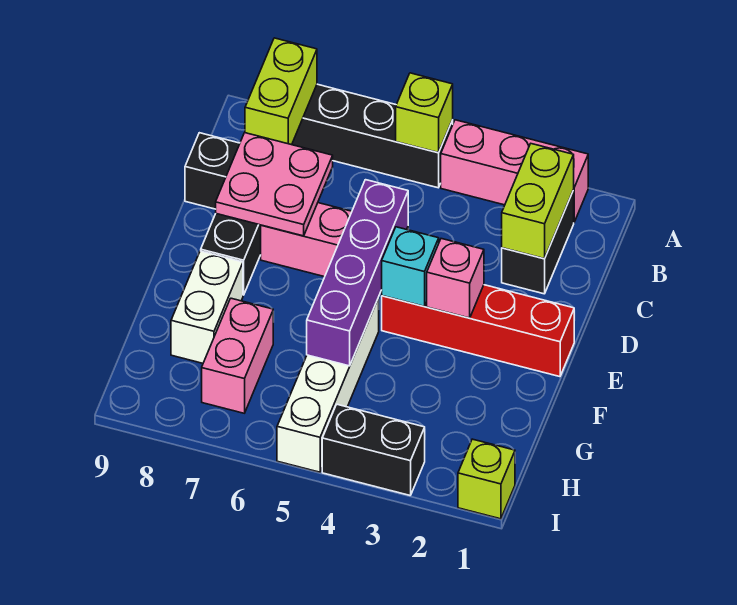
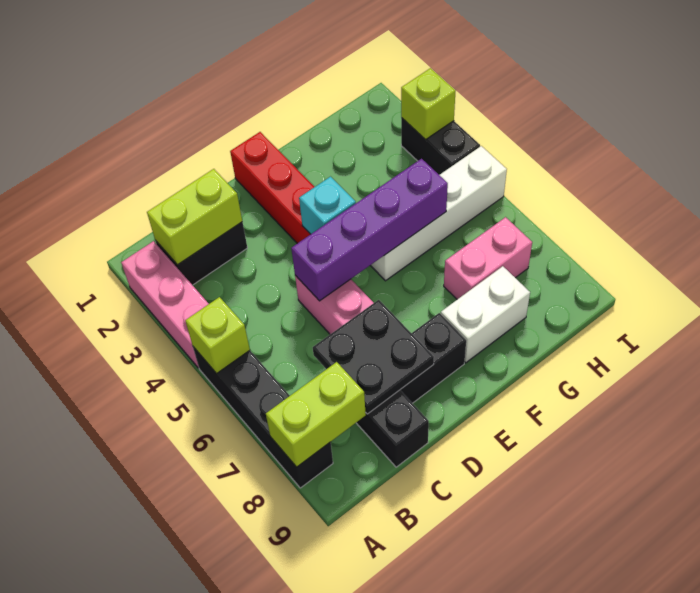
pink 2x2 plate [216,133,333,236] -> black 2x2 plate [313,300,434,414]
pink 1x1 brick [427,239,484,318] -> none
lime 1x1 brick [458,439,515,519] -> lime 1x1 brick moved to [401,68,455,140]

